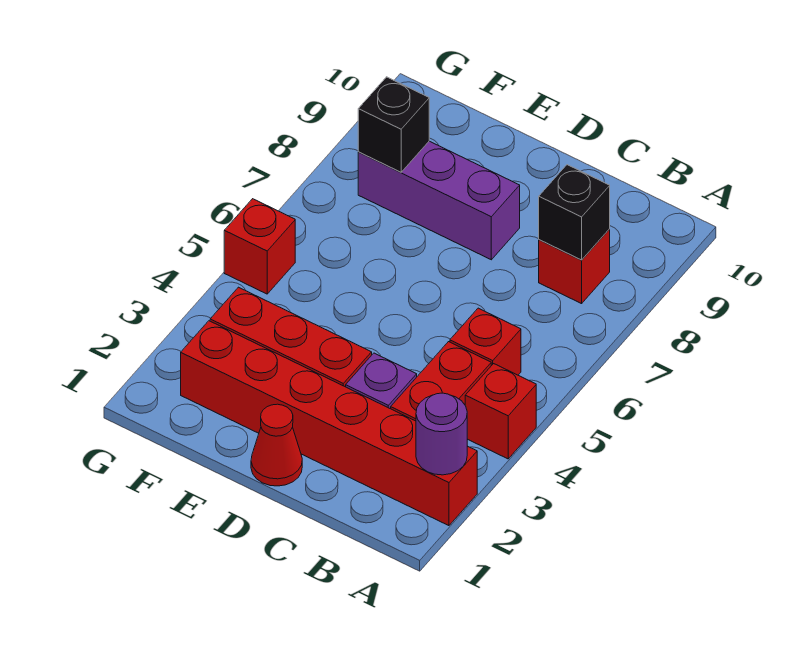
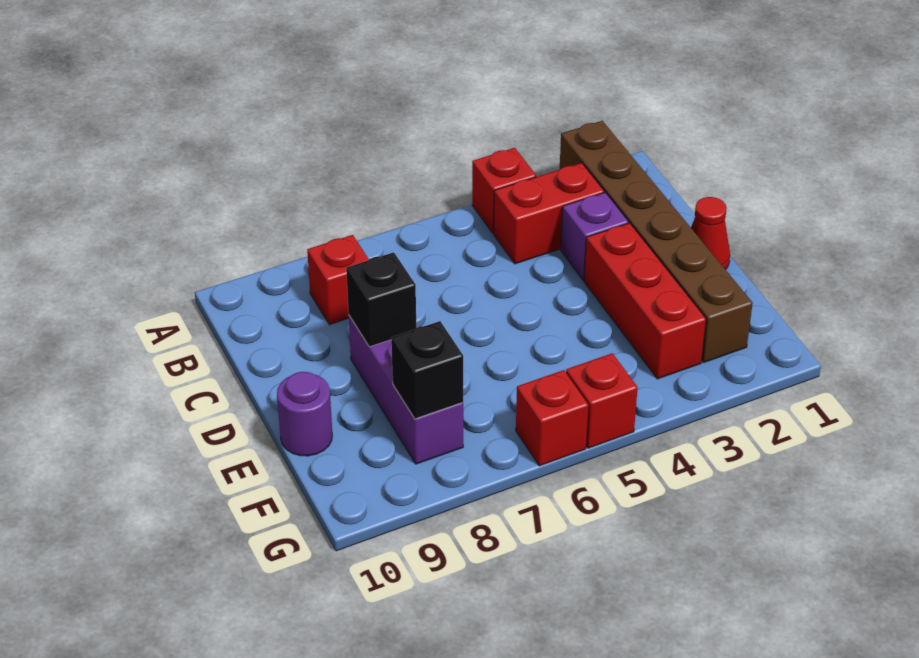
red 1x6 brick [181,321,477,526] -> brown 1x6 brick [560,121,753,362]
purple 1x1 round brick [416,393,467,475] -> purple 1x1 round brick moved to [277,372,332,456]
red 1x1 brick [450,308,521,375] -> red 1x1 brick moved to [516,370,588,466]
black 1x1 brick [539,165,610,260] -> black 1x1 brick moved to [346,252,416,347]

